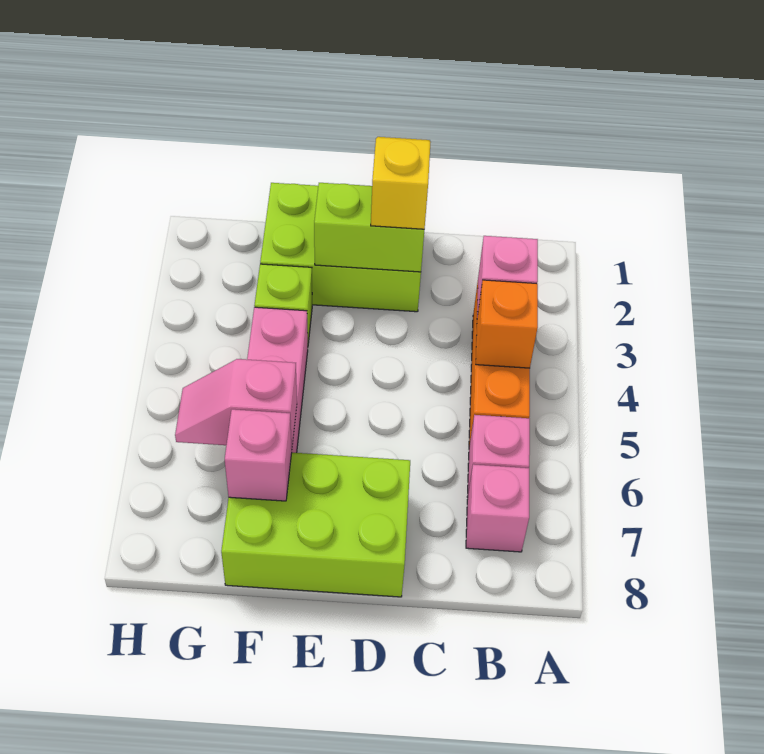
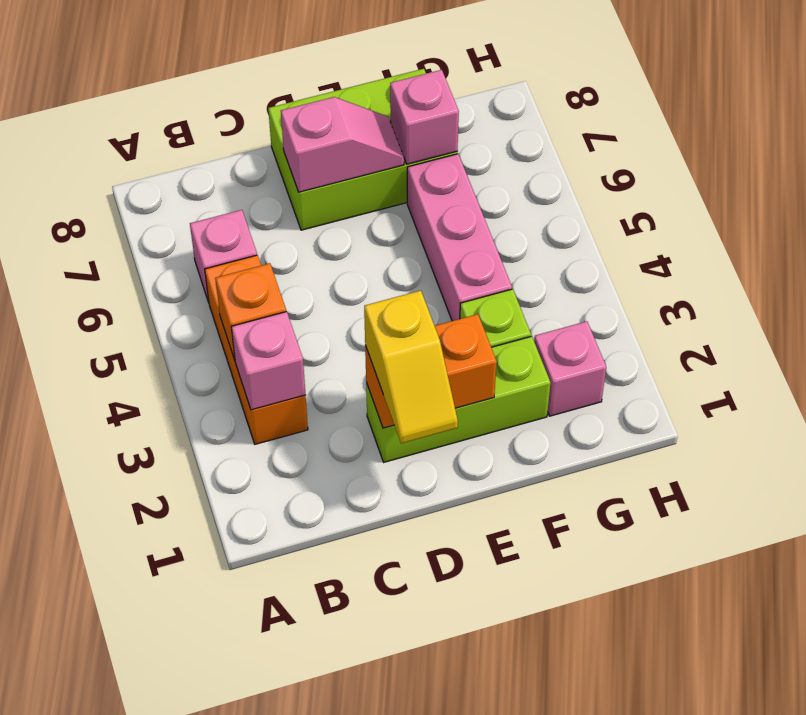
pink 1x1 brick [466,464,529,552] -> pink 1x1 brick moved to [534,321,606,416]
lime 2x3 brick [260,183,421,312] -> lime 1x3 brick [366,336,551,462]
lime 1x2 brick [314,183,424,272] -> orange 1x2 brick [365,314,497,428]
pink 1x2 slope [175,359,297,449] -> pink 1x2 slope moved to [281,97,404,192]

